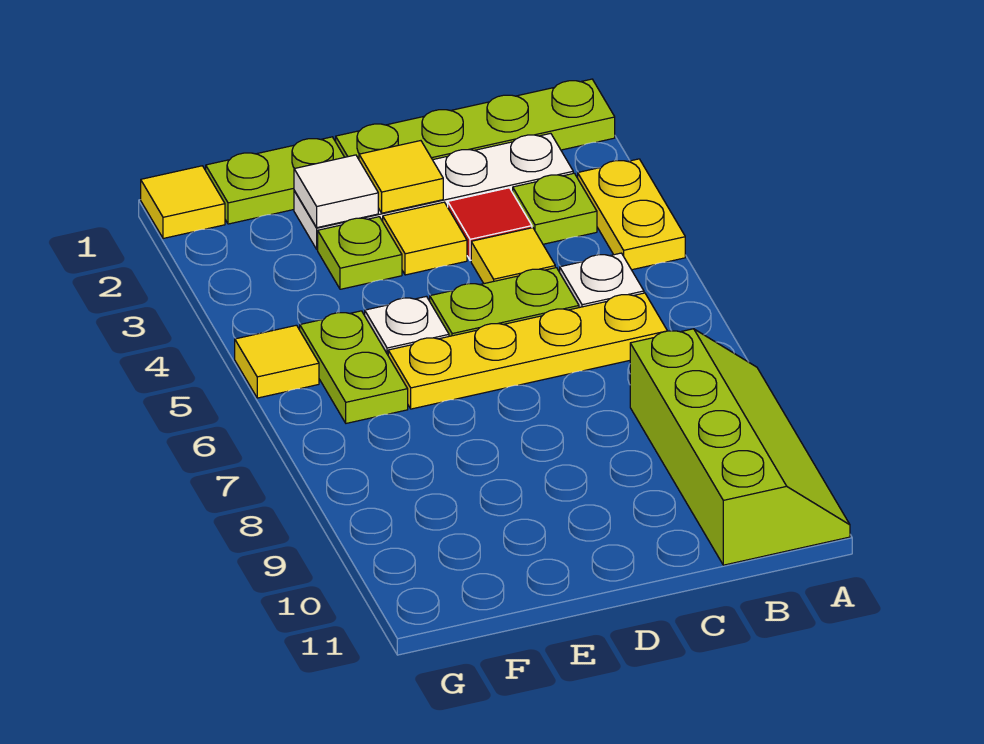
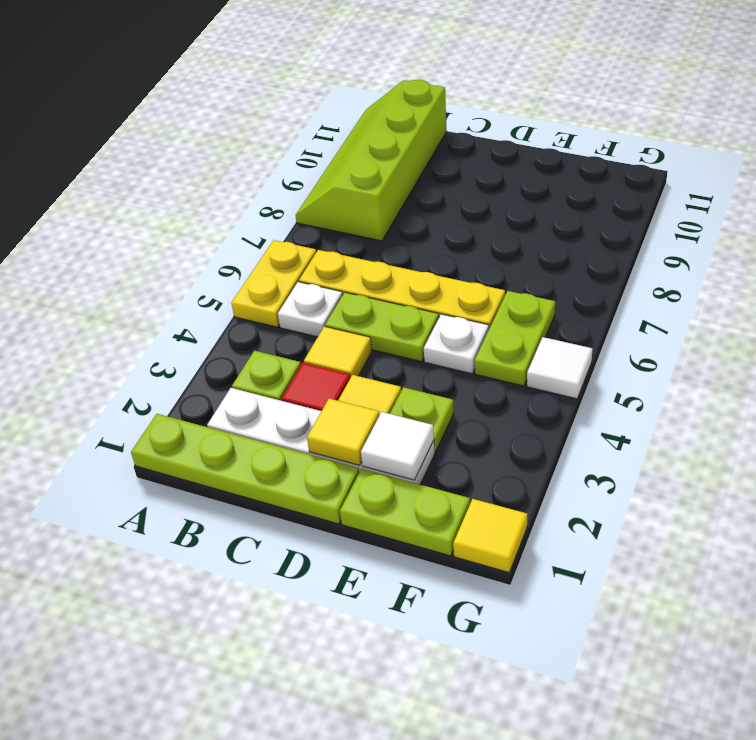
yellow 1x2 plate [578,159,685,270] -> yellow 1x2 plate moved to [231,240,316,327]
yellow 1x1 tile [235,325,319,398] -> white 1x1 tile [527,337,592,399]

